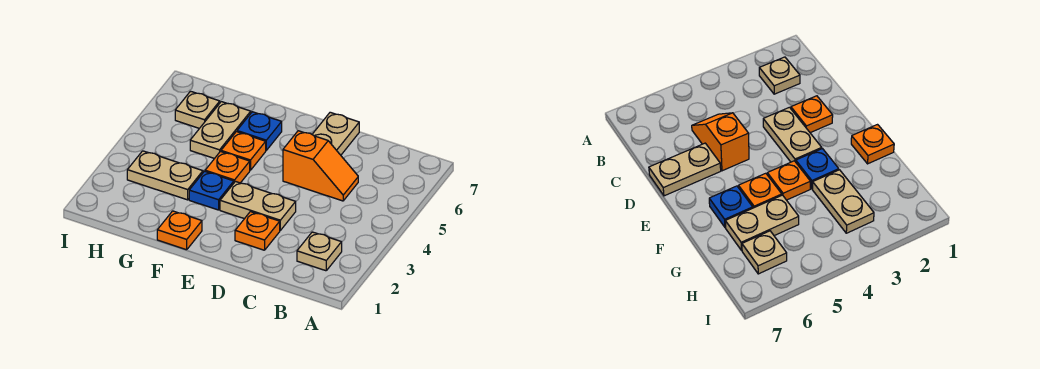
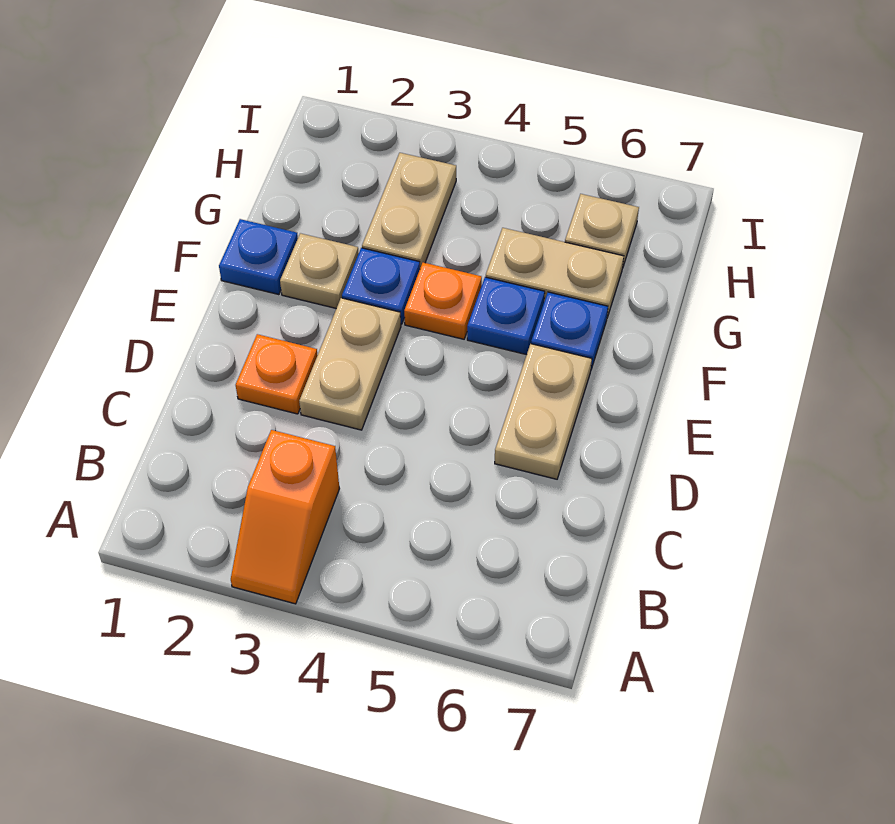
tan 1x1 plate [297,232,342,271] -> tan 1x1 plate moved to [280,233,359,308]
orange 1x2 slope [283,131,358,201] -> orange 1x2 slope moved to [231,430,340,604]
tan 1x2 plate [312,112,359,155] -> tan 1x2 plate turned to [495,344,592,479]
orange 1x1 plate [157,211,202,250] -> blue 1x1 plate [219,219,298,295]
orange 1x1 plate [221,132,266,170] -> blue 1x1 plate [467,277,545,355]

